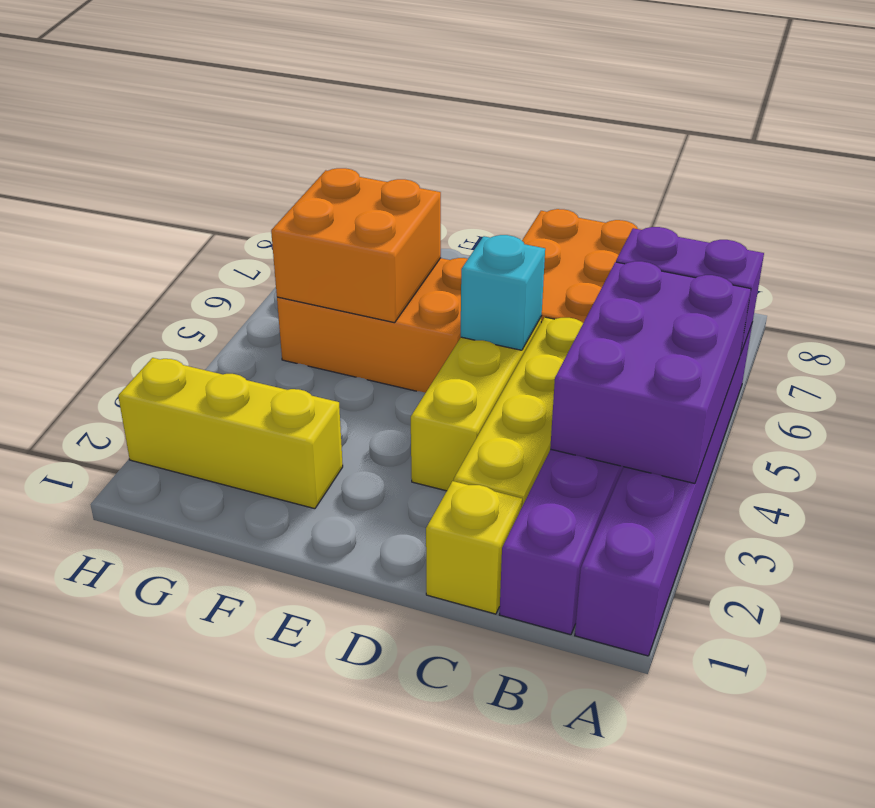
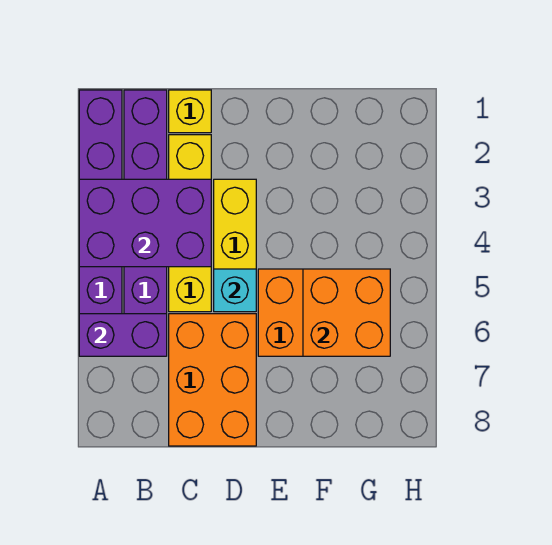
purple 2x3 brick [550,261,751,483] -> purple 2x3 brick turned to [79,179,211,267]
yellow 1x3 brick [118,358,343,509] -> none

